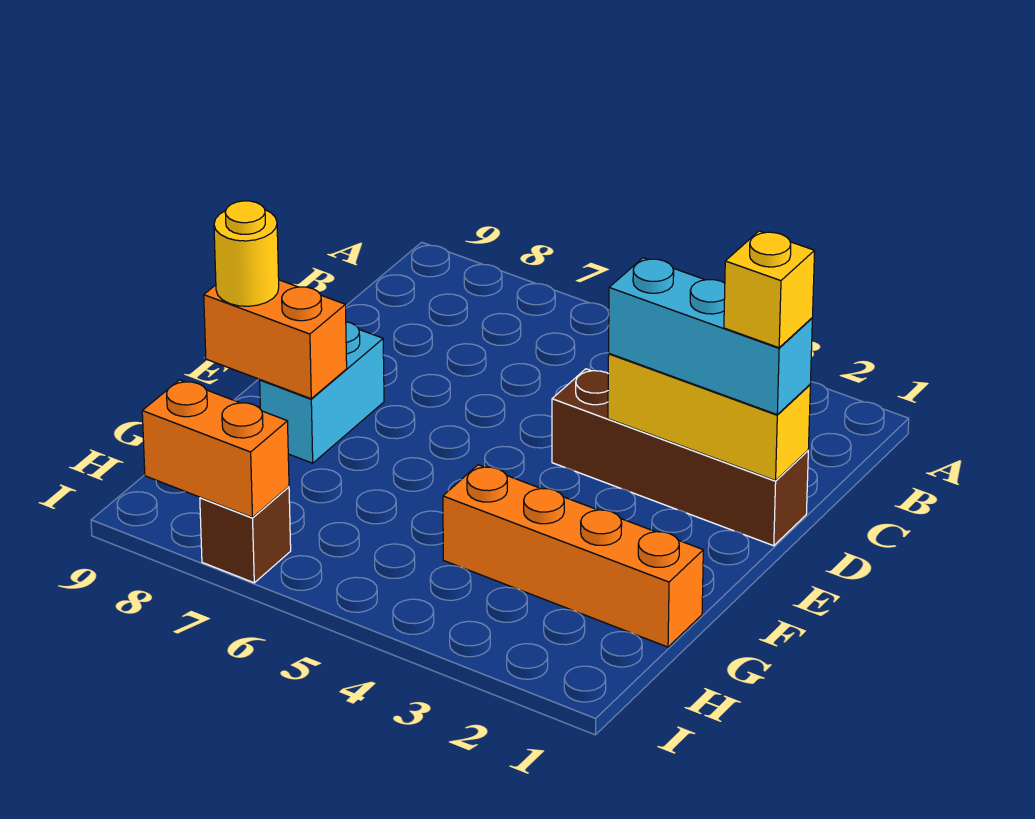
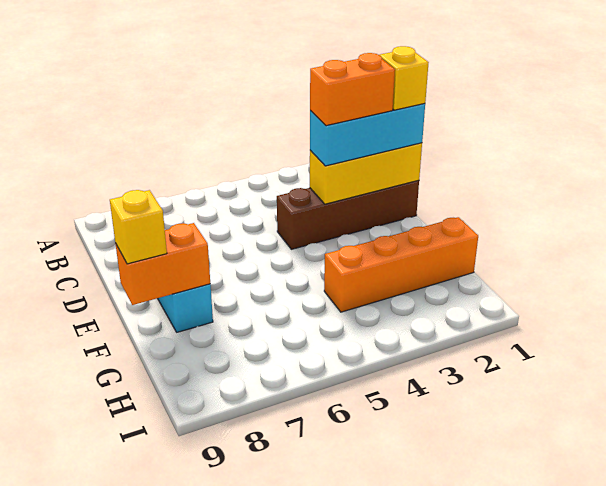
yellow 1x1 round brick [214,201,279,306] -> yellow 1x1 brick [110,190,167,264]
brown 1x1 brick [200,487,291,583] -> none
orange 1x2 brick [142,380,289,518] -> orange 1x2 brick moved to [310,53,395,126]

